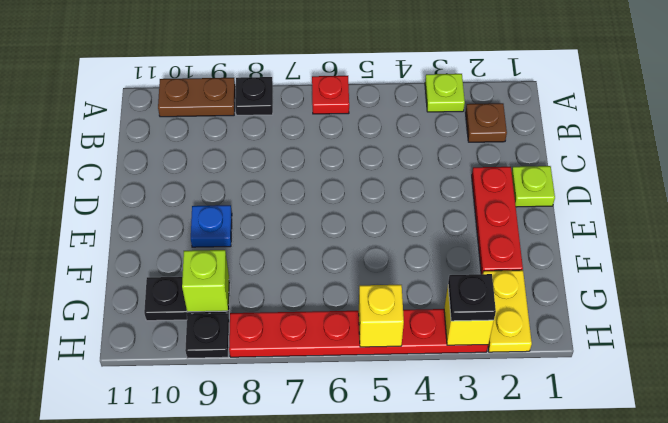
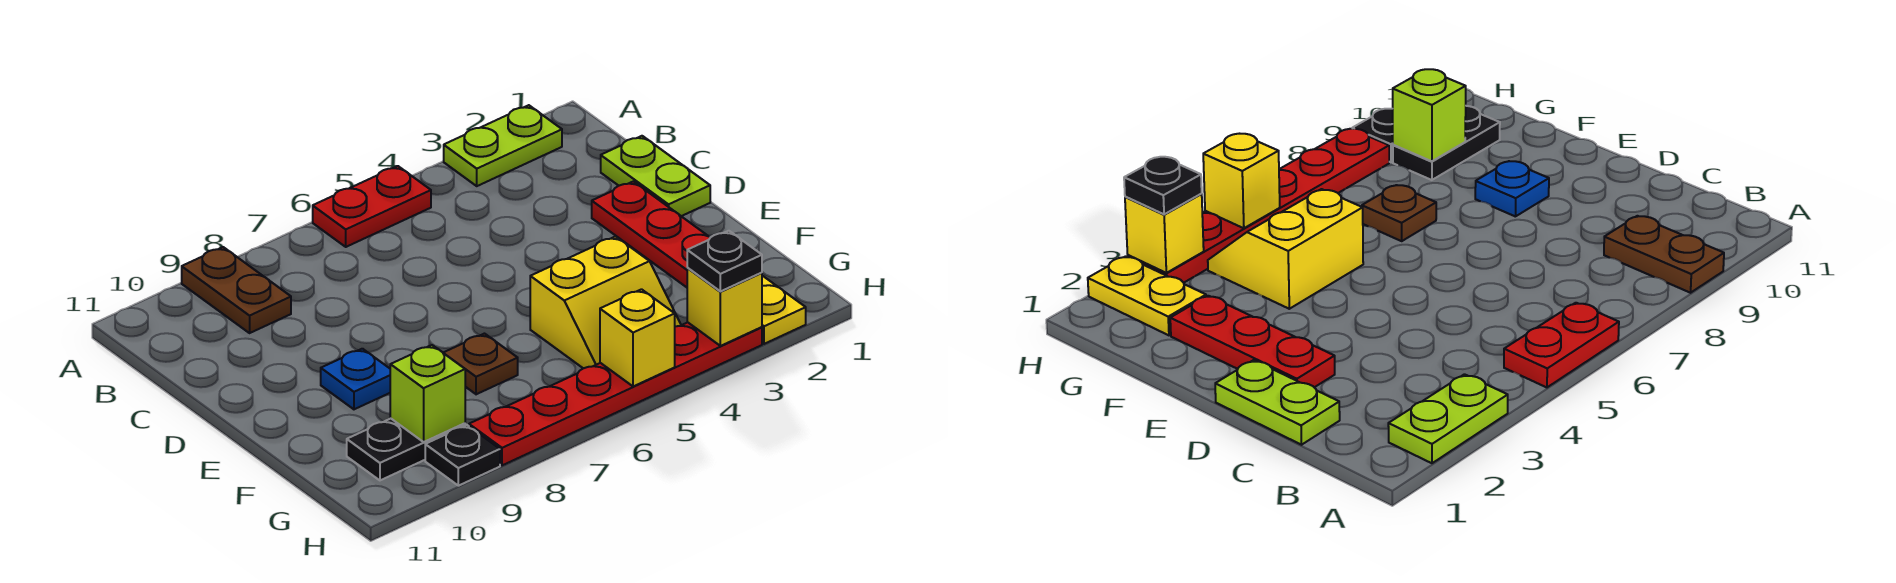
lime 1x1 plate [425,74,465,112] -> lime 1x2 plate [444,105,562,186]
red 1x1 plate [312,76,349,114] -> red 1x2 plate [313,166,431,247]
black 1x1 plate [235,77,273,115] -> none
brown 1x2 plate [158,78,235,117] -> brown 1x2 plate turned to [182,247,291,333]
brown 1x1 plate [466,103,507,142] -> brown 1x1 plate moved to [443,334,518,394]
lime 1x1 plate [512,166,555,207] -> lime 1x2 plate [601,136,710,216]
none -> yellow 2x2 slope [530,236,681,368]

